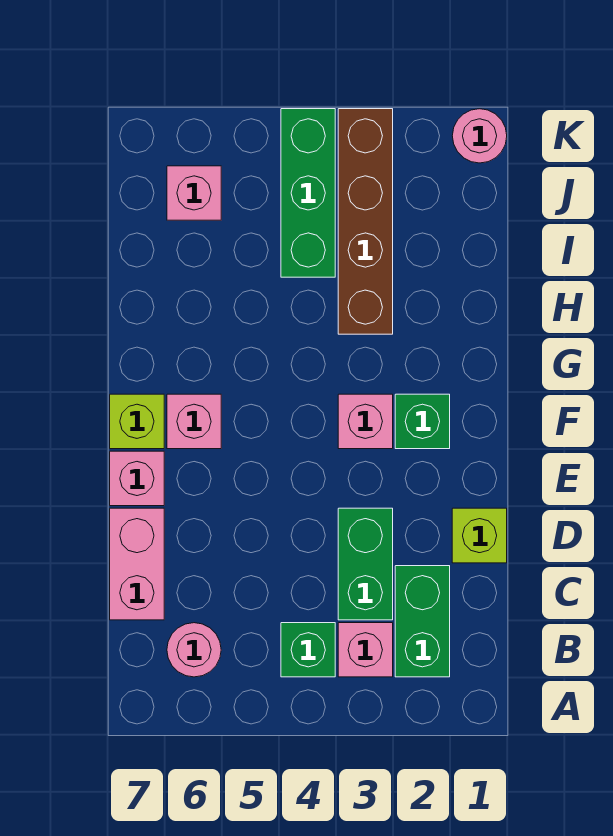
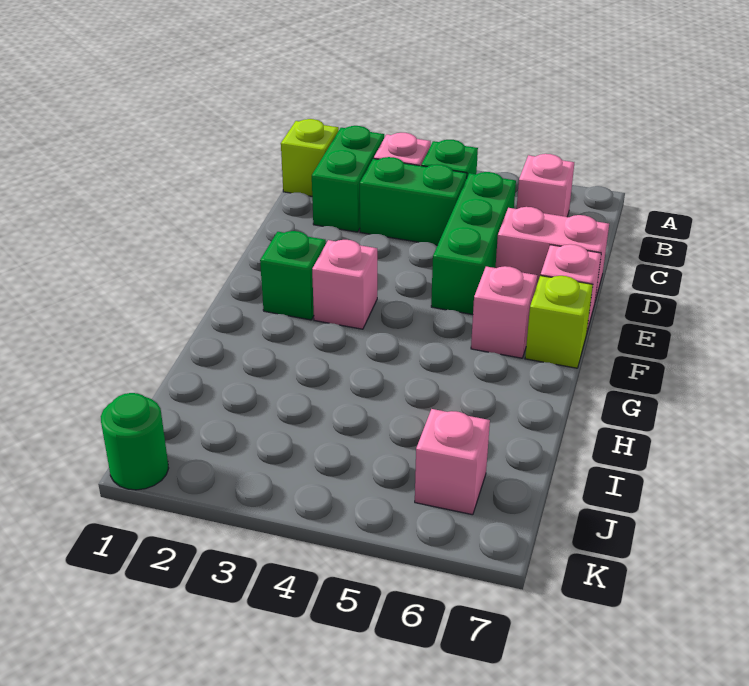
pink 1x1 round brick [167,623,221,677] -> pink 1x1 brick [517,154,574,217]
green 1x2 brick [338,508,393,620] -> green 1x2 brick turned to [360,157,467,245]
pink 1x2 brick [110,508,164,620] -> pink 1x2 brick turned to [495,207,609,300]
lime 1x1 brick [452,508,507,563] -> lime 1x1 brick moved to [281,119,339,196]
brown 1x4 brick [338,109,393,334] -> none
green 1x3 brick [281,109,335,277] -> green 1x3 brick moved to [431,172,516,314]
pink 1x1 round brick [452,109,507,163] -> green 1x1 round brick [101,393,169,490]

